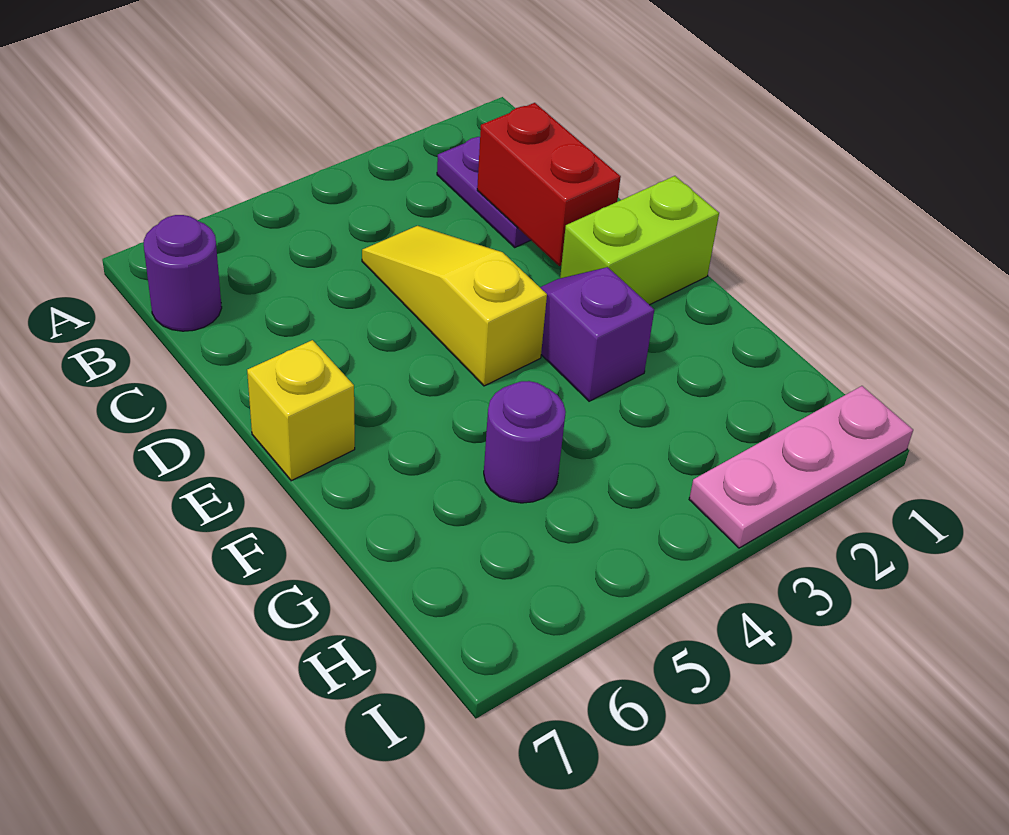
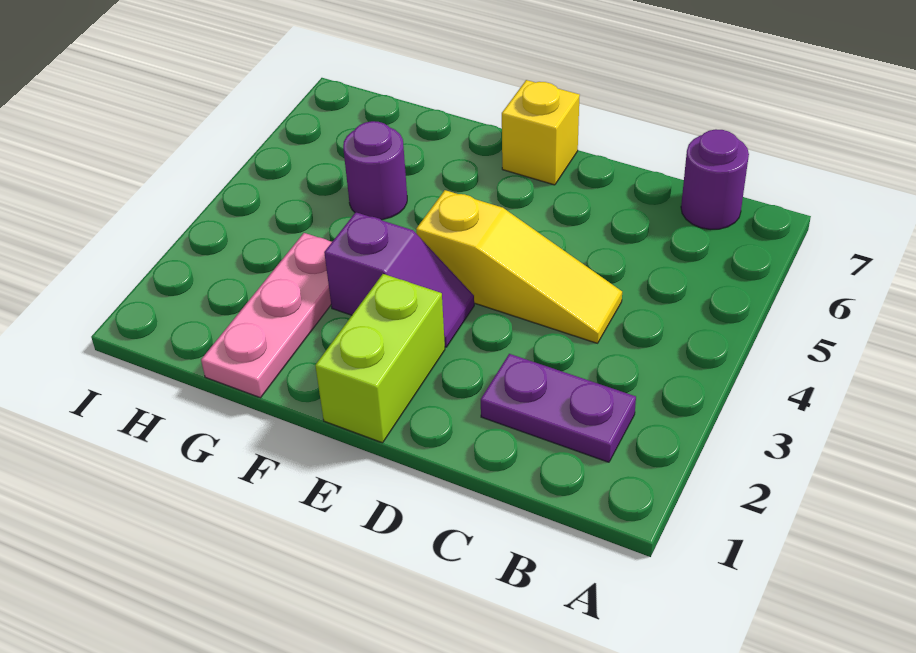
red 1x2 brick [477,103,621,266] -> none
pink 1x3 plate [689,386,913,548] -> pink 1x3 plate moved to [201,233,332,398]

